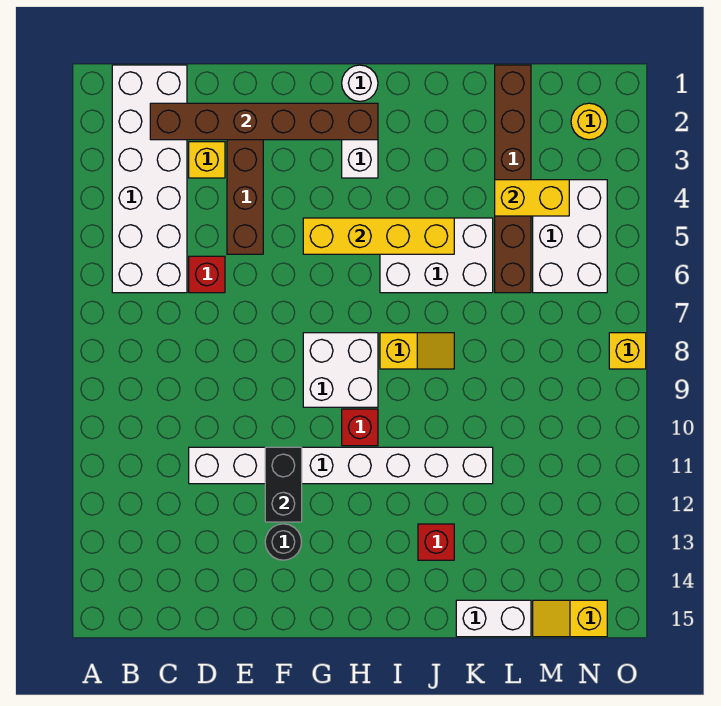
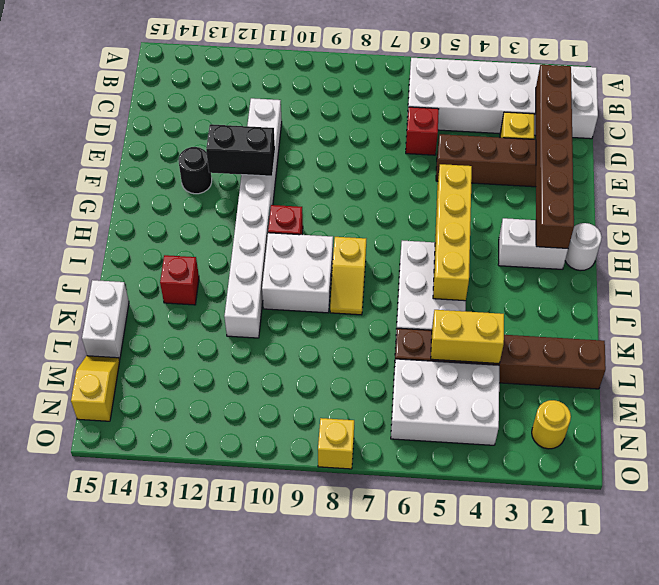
white 2x2 brick [303,333,378,407] -> white 2x2 brick moved to [262,233,333,313]
yellow 1x2 brick [495,180,569,216] -> yellow 1x2 brick turned to [431,310,504,364]

